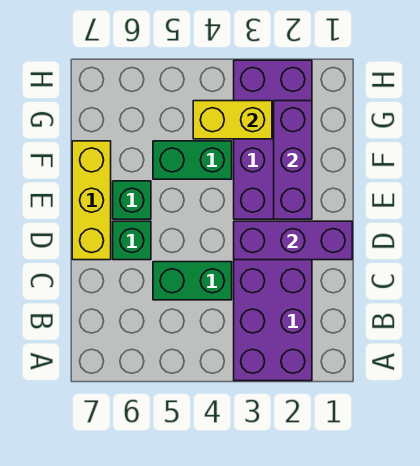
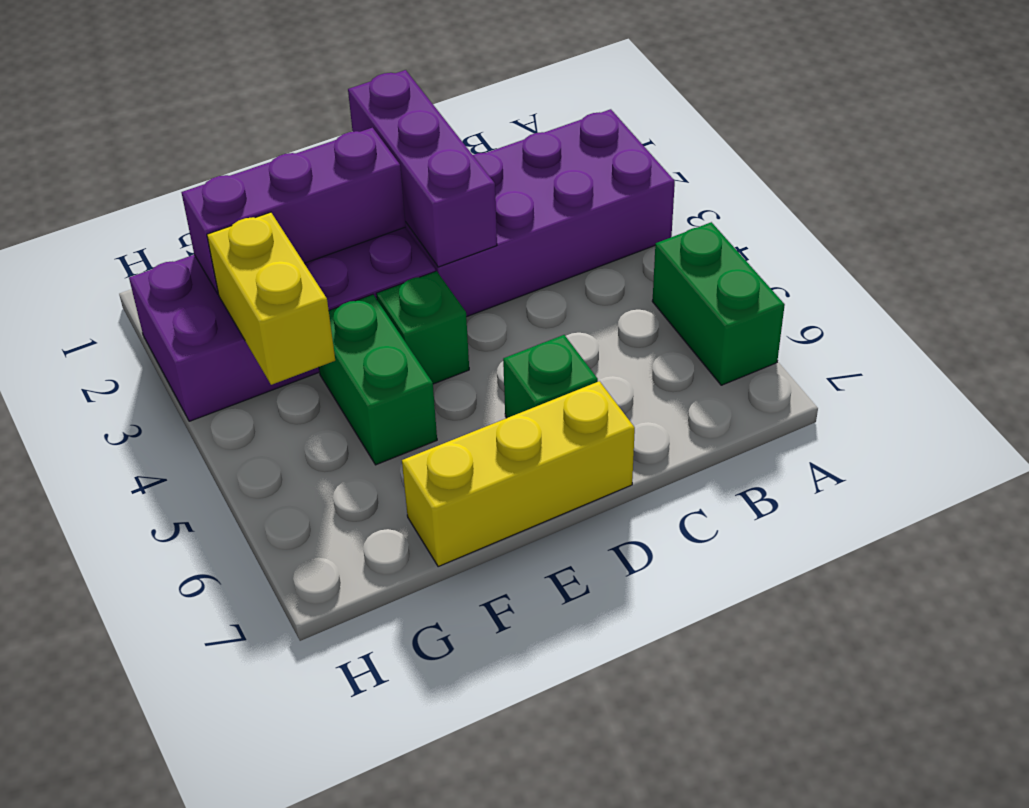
green 1x2 brick [153,262,232,300] -> green 1x2 brick moved to [652,222,785,385]
green 1x1 brick [113,181,151,219] -> green 1x1 brick moved to [376,271,469,384]

